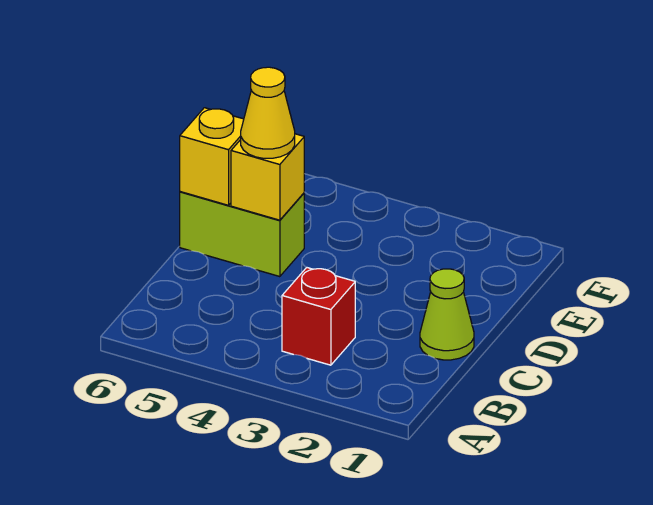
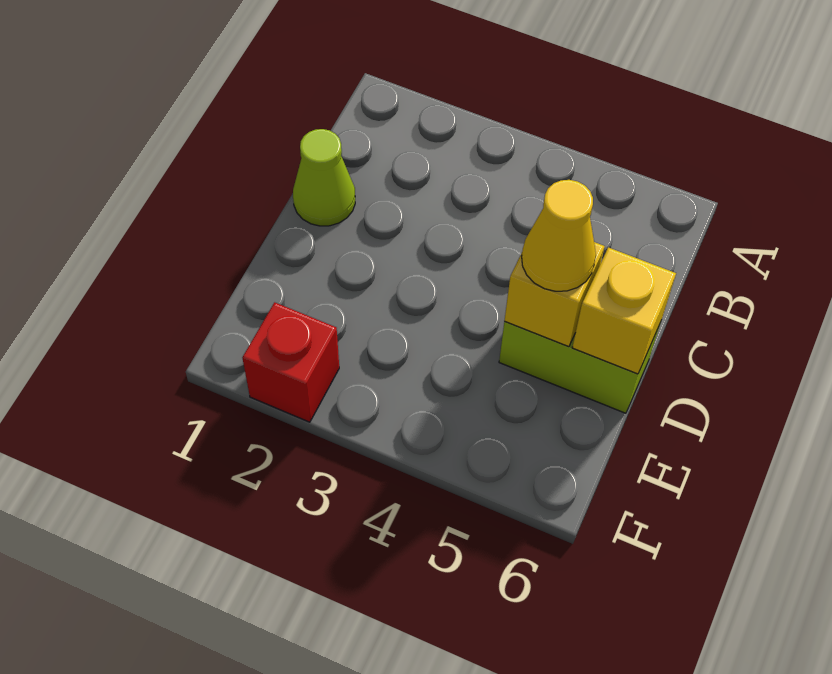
red 1x1 brick [282,268,355,365] -> red 1x1 brick moved to [242,302,339,422]

